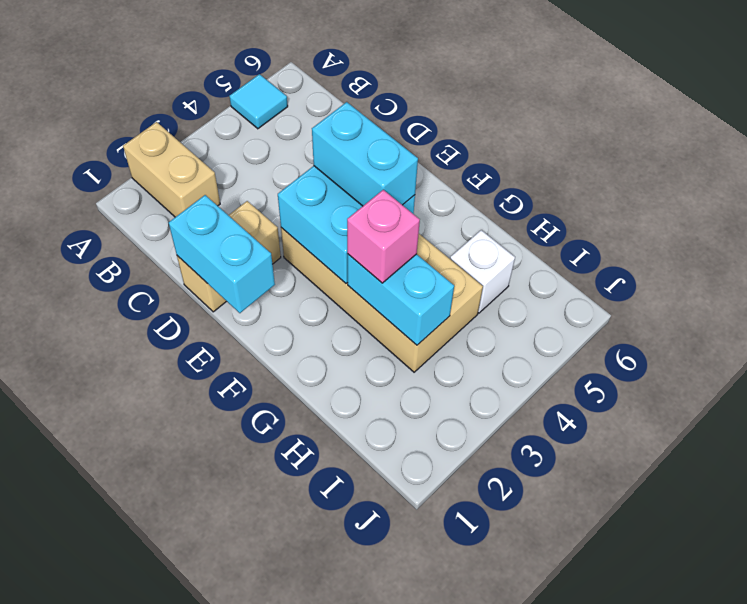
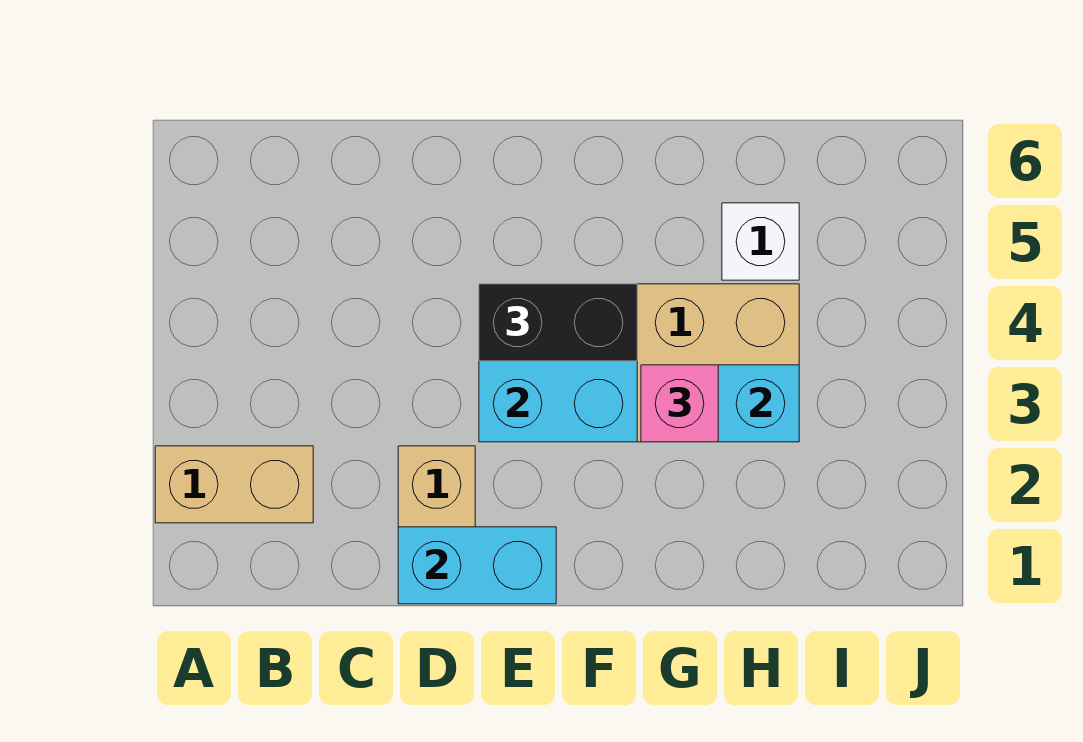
cyan 1x1 tile [230,74,288,129] -> none
cyan 1x2 brick [312,102,418,206] -> black 1x2 brick [479,284,637,361]

